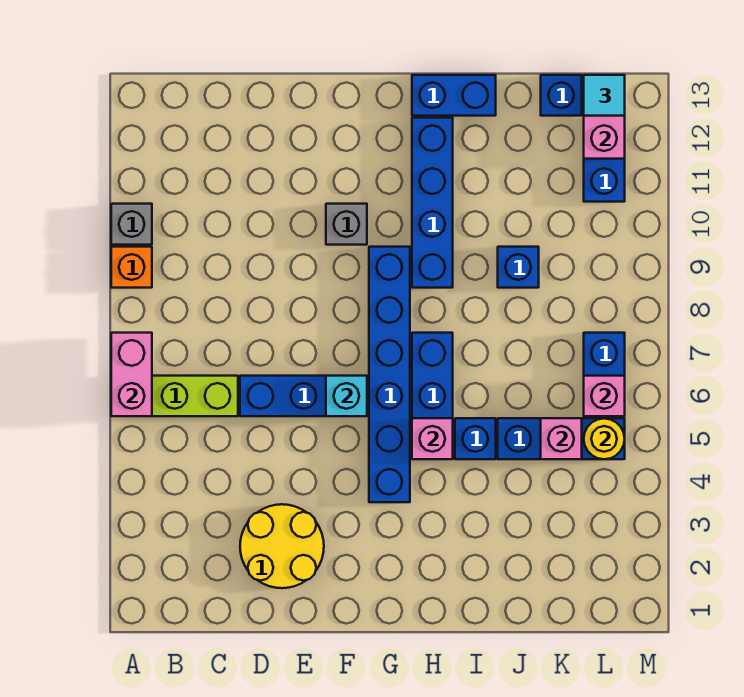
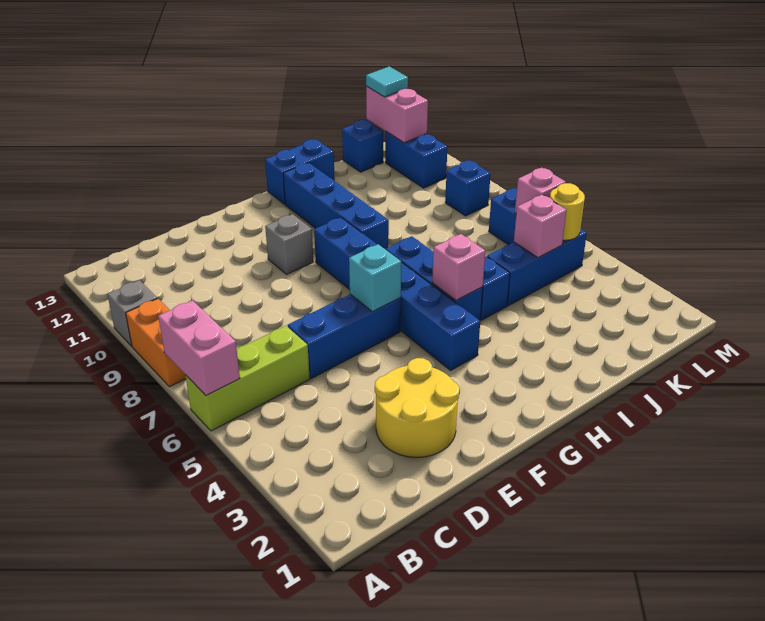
orange 1x1 brick [111,247,152,288] -> orange 1x2 brick [126,298,186,387]
blue 1x1 brick [498,247,539,288] -> blue 1x1 brick moved to [445,160,491,216]

